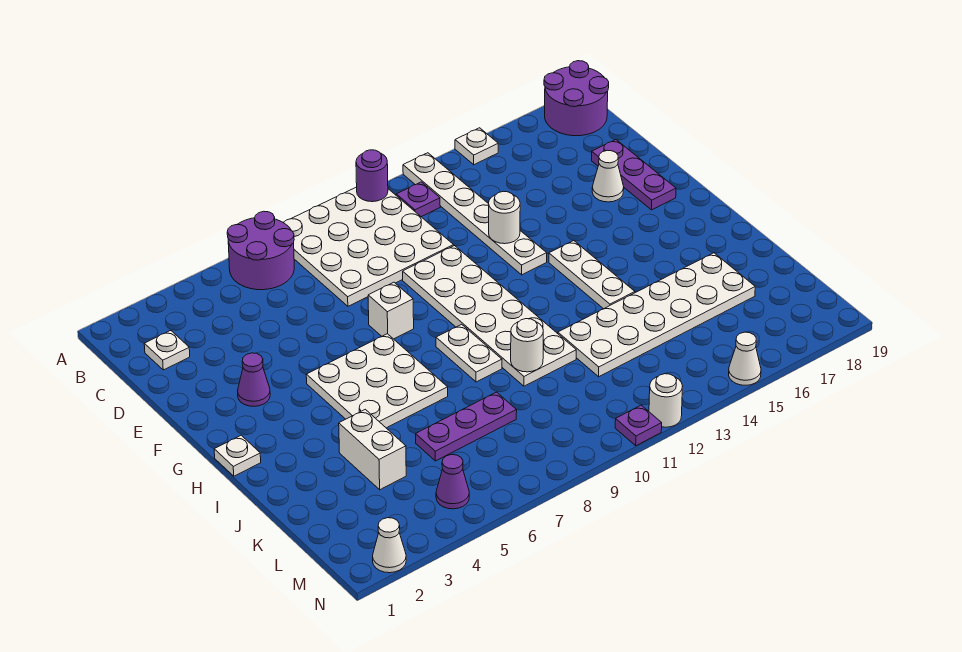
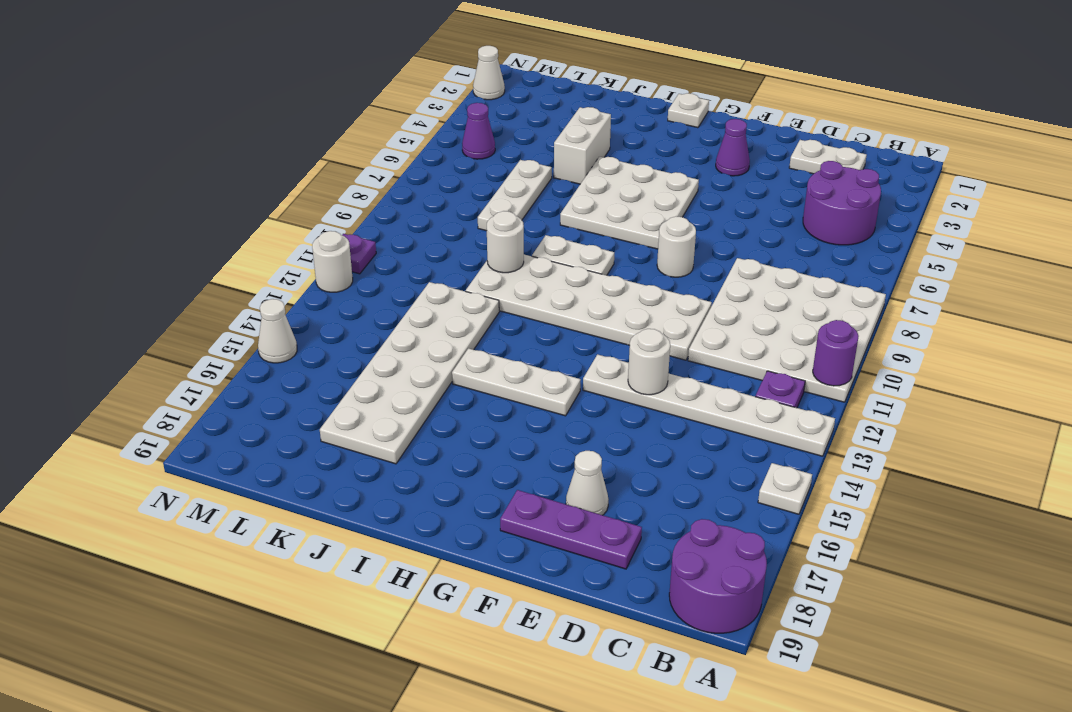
purple 2x2 round brick [227,211,294,290] -> purple 2x2 round brick moved to [803,161,881,245]
white 1x1 plate [144,331,190,370] -> white 1x2 plate [789,140,866,174]
white 1x1 brick [368,282,414,339] -> white 1x1 round brick [657,217,696,277]
white 1x2 brick [339,409,406,490] -> white 1x2 brick turned to [554,107,611,184]
purple 1x3 plate [416,392,517,461] -> white 1x3 plate [478,160,552,231]

